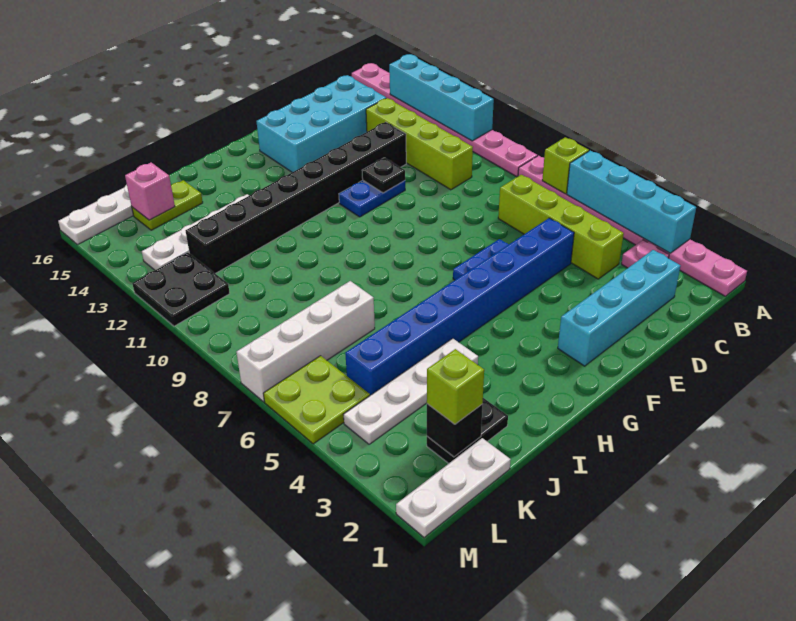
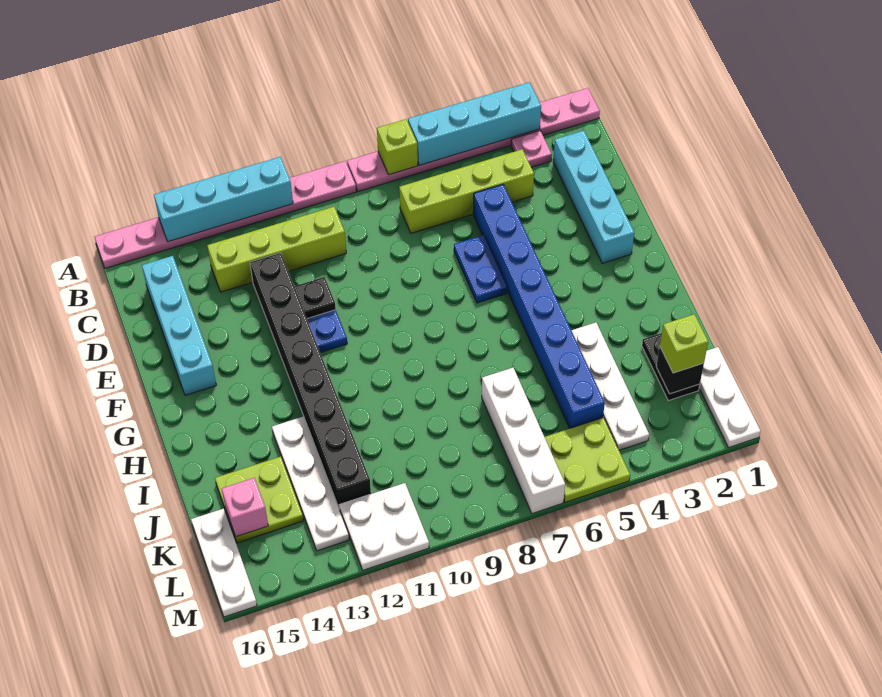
cyan 2x4 brick [256,75,386,172] -> cyan 1x4 brick [142,256,216,395]
lime 1x2 plate [132,180,203,230] -> lime 2x2 plate [215,457,304,543]
black 2x2 plate [132,252,230,326] -> white 2x2 plate [339,483,429,570]

